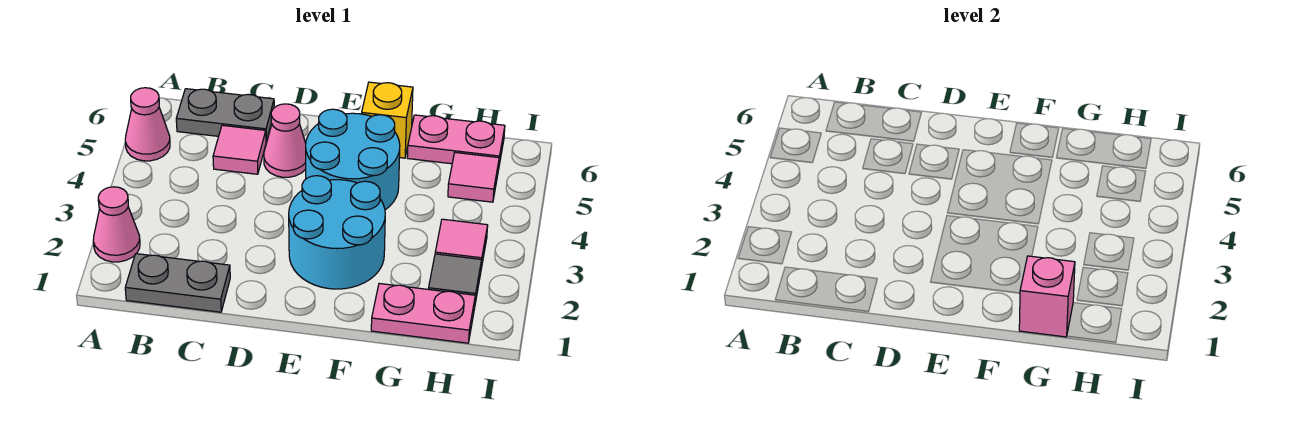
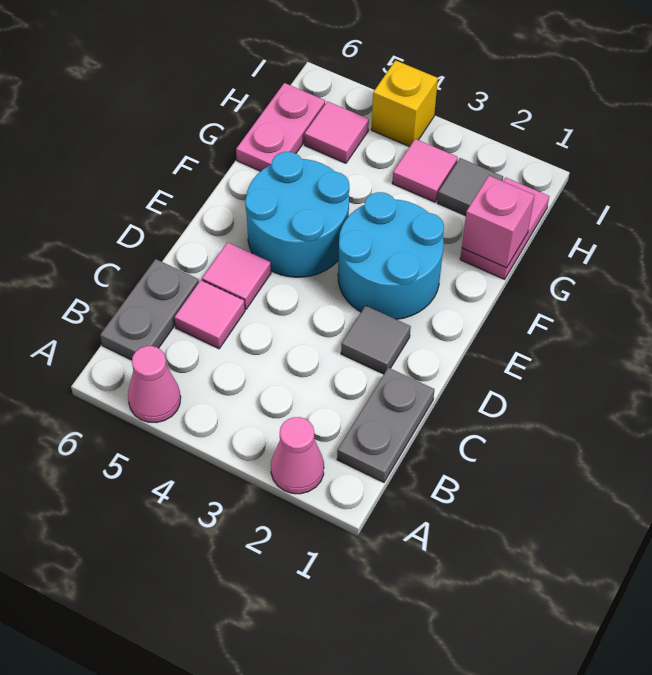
none -> grey 1x1 tile [341,306,411,374]
pink 1x1 cone [264,104,306,177] -> pink 1x1 tile [202,242,271,309]
yellow 1x1 brick [362,82,413,158] -> yellow 1x1 brick moved to [371,60,438,147]

